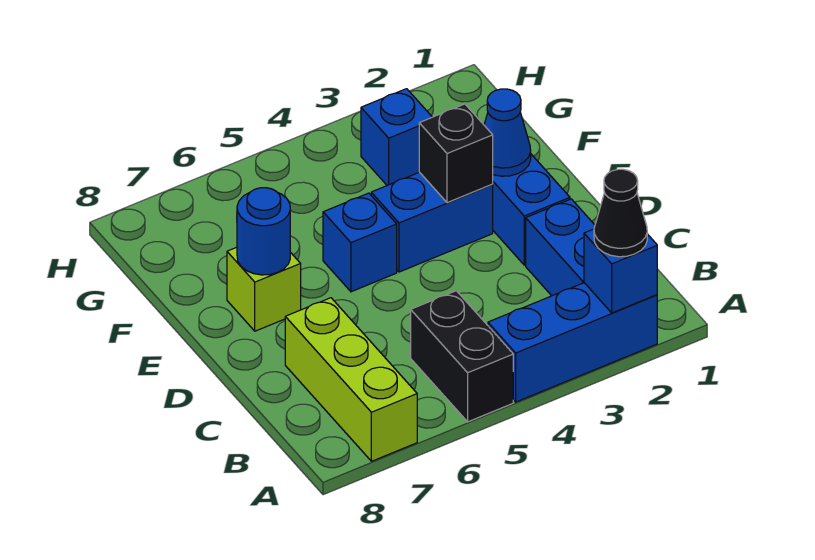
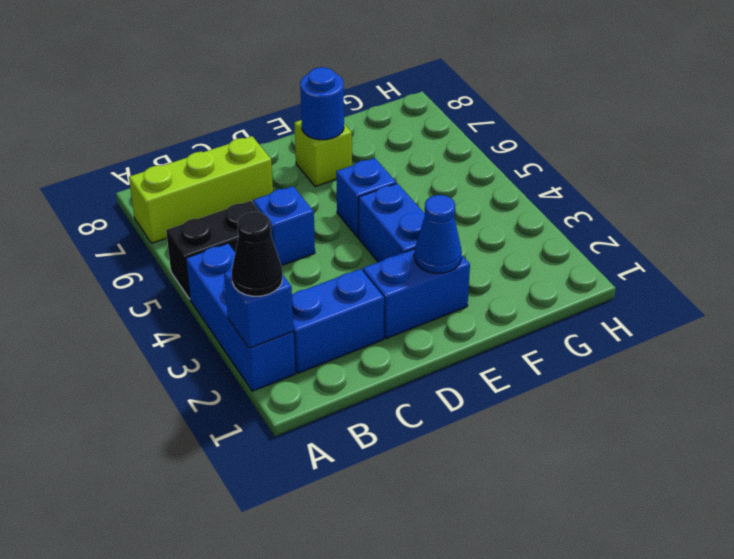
black 1x1 brick [419,104,493,203] -> none
blue 1x1 brick [361,89,432,185] -> blue 1x1 brick moved to [253,186,315,266]

